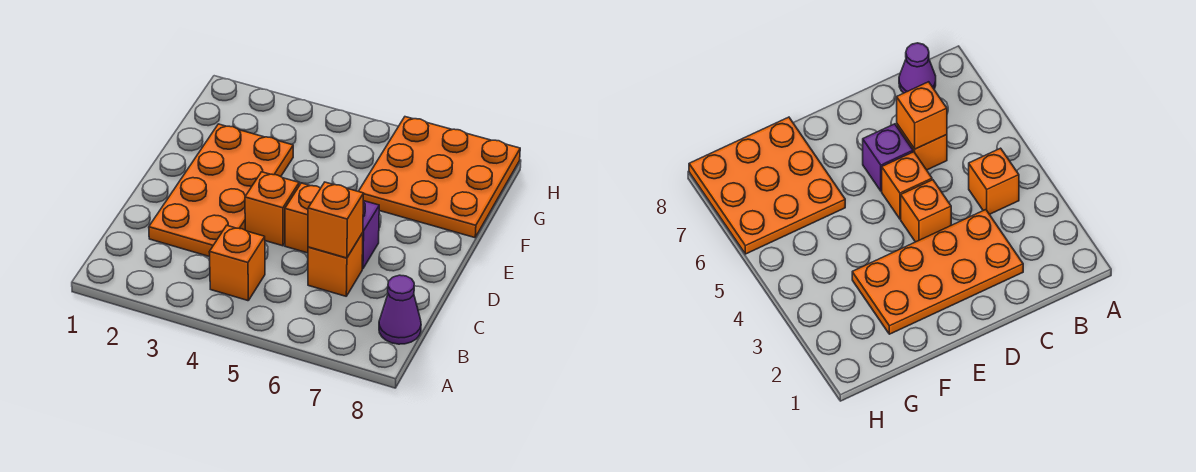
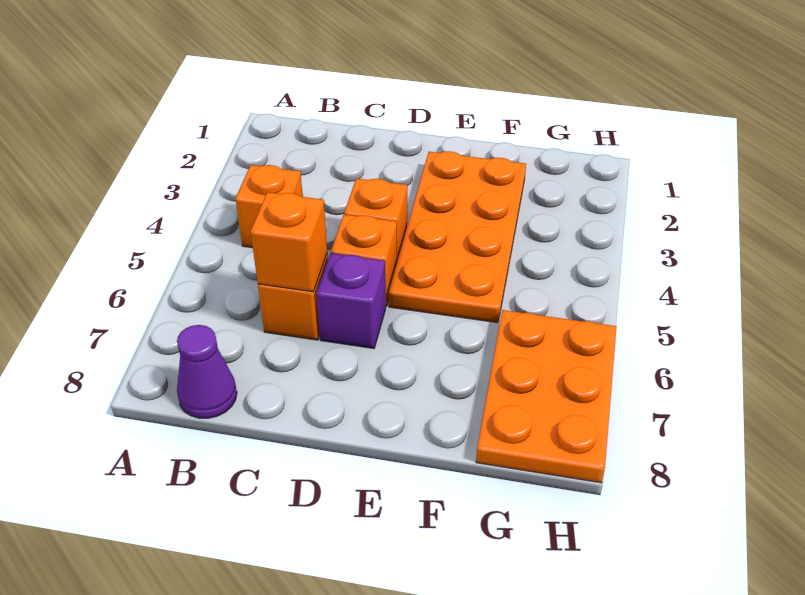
orange 2x4 plate [149,124,293,257] -> orange 2x4 plate turned to [389,151,526,323]
orange 3x3 plate [358,117,520,238] -> orange 2x3 plate [476,310,617,483]

